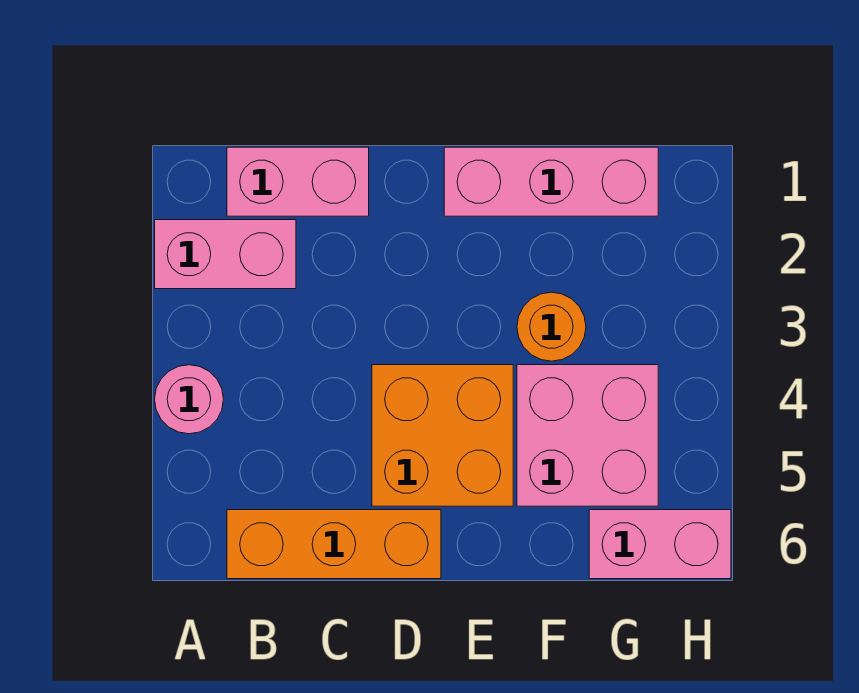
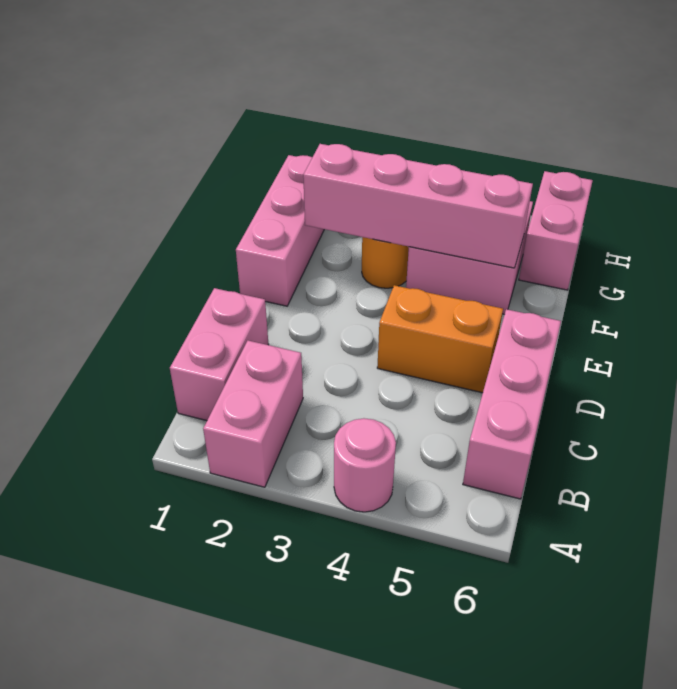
orange 1x3 brick [227,510,441,579] -> pink 1x3 brick [463,309,561,499]
orange 2x2 brick [372,365,513,506] -> orange 1x2 brick [377,285,503,393]
none -> pink 1x4 brick [303,144,533,268]

